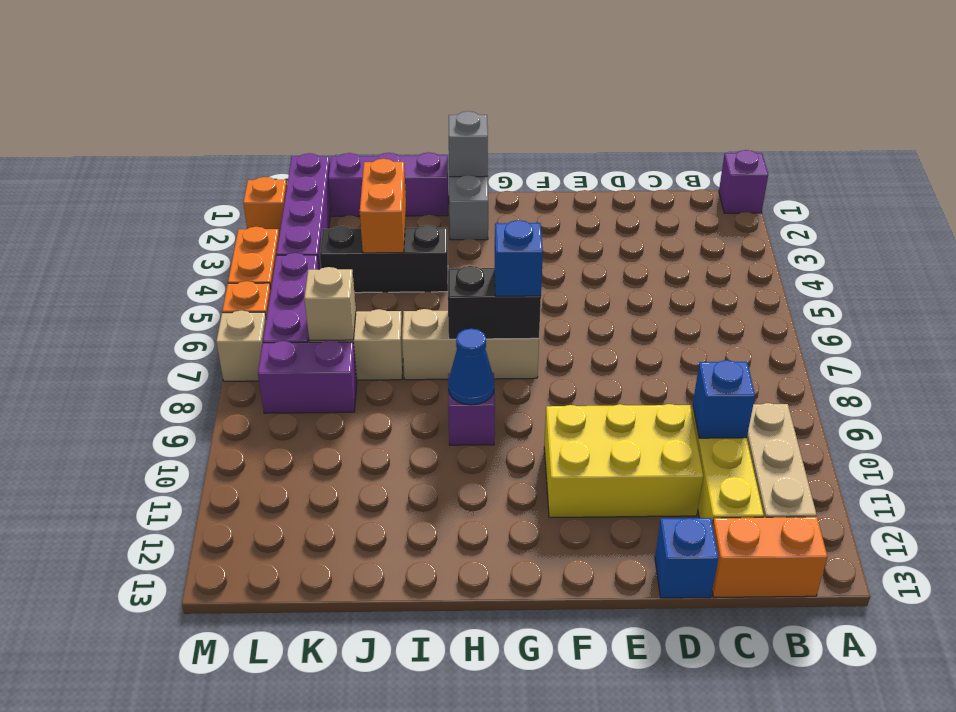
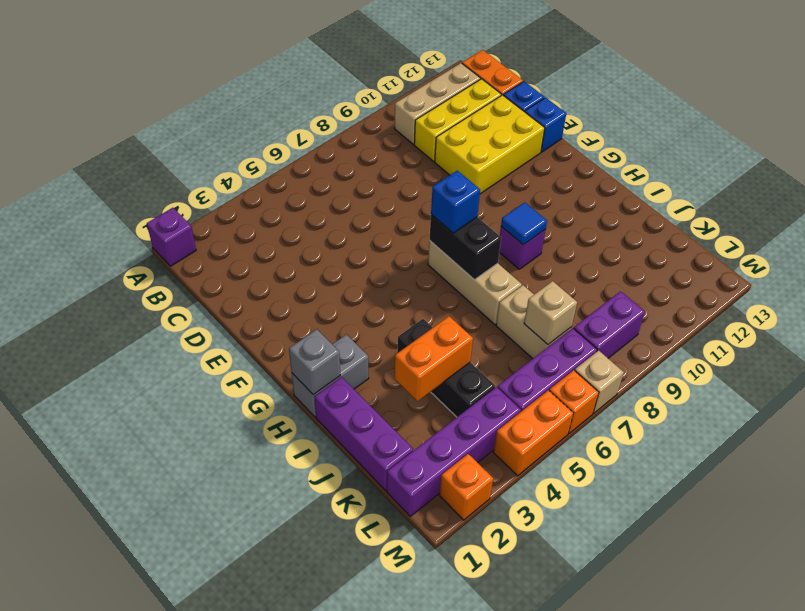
blue 1x1 brick [693,360,755,438] -> blue 1x1 brick moved to [525,98,566,152]
yellow 2x3 brick [544,404,703,518] -> yellow 2x3 brick turned to [435,95,545,194]
blue 1x1 cone [448,329,494,405] -> blue 1x1 tile [501,202,547,245]
purple 1x2 brick [258,340,357,413] -> purple 1x2 brick turned to [574,291,645,358]

